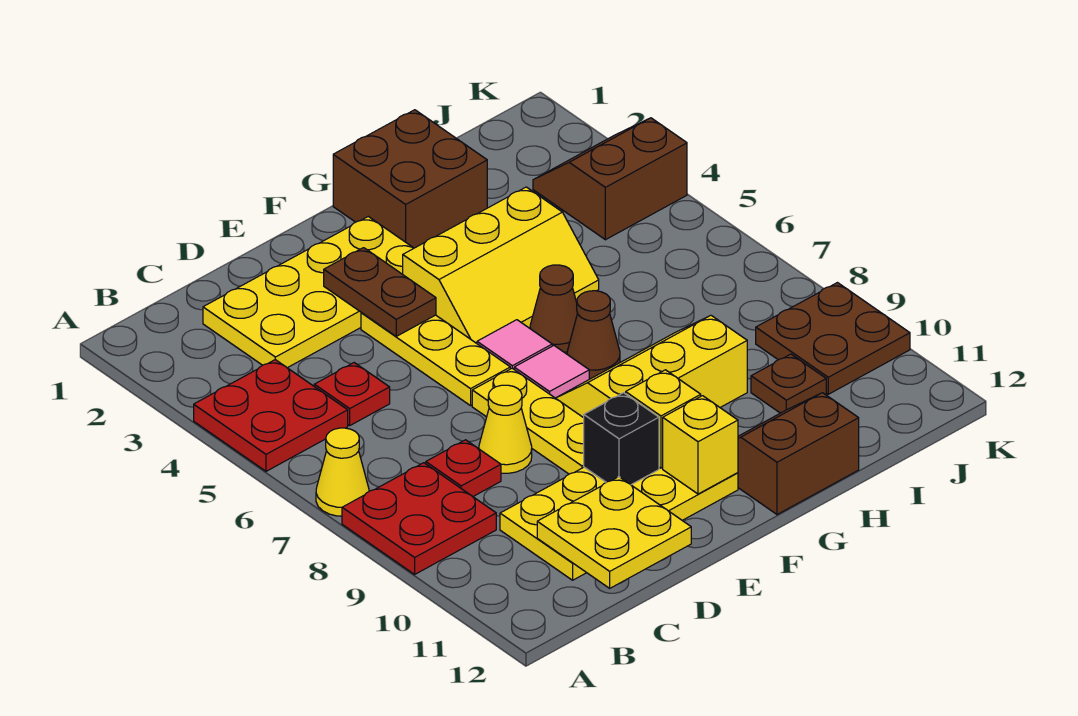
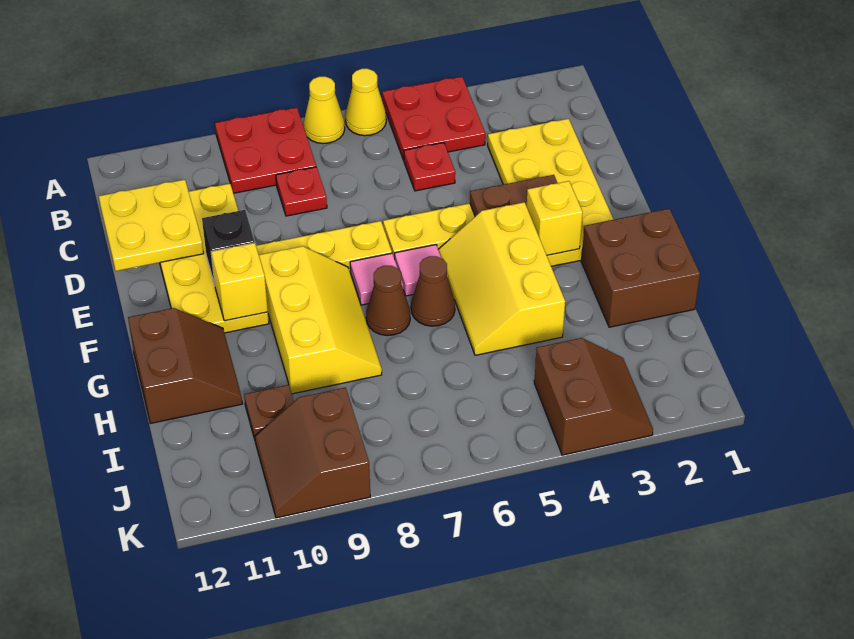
yellow 1x1 cone [479,385,532,473] -> yellow 1x1 cone moved to [345,69,386,136]
yellow 1x1 brick [663,396,738,494] -> yellow 1x1 brick moved to [527,181,583,255]
brown 2x2 plate [756,283,910,394] -> brown 2x2 slope [255,387,370,518]

